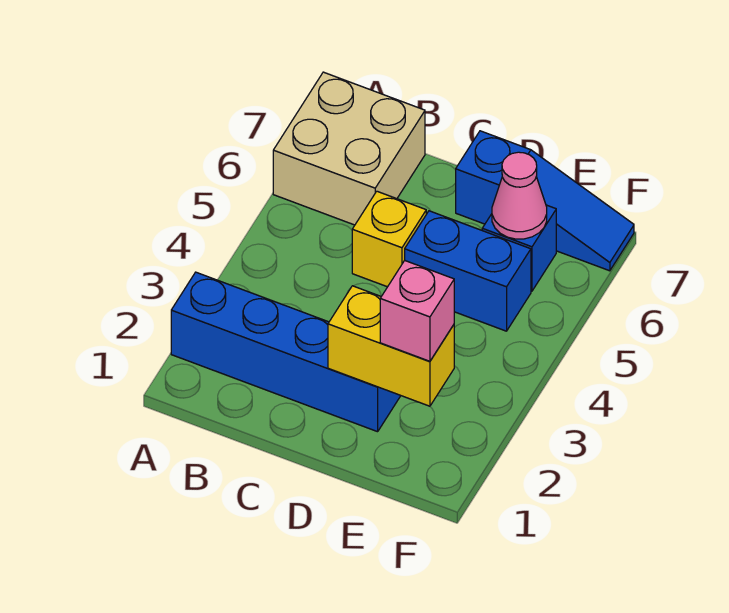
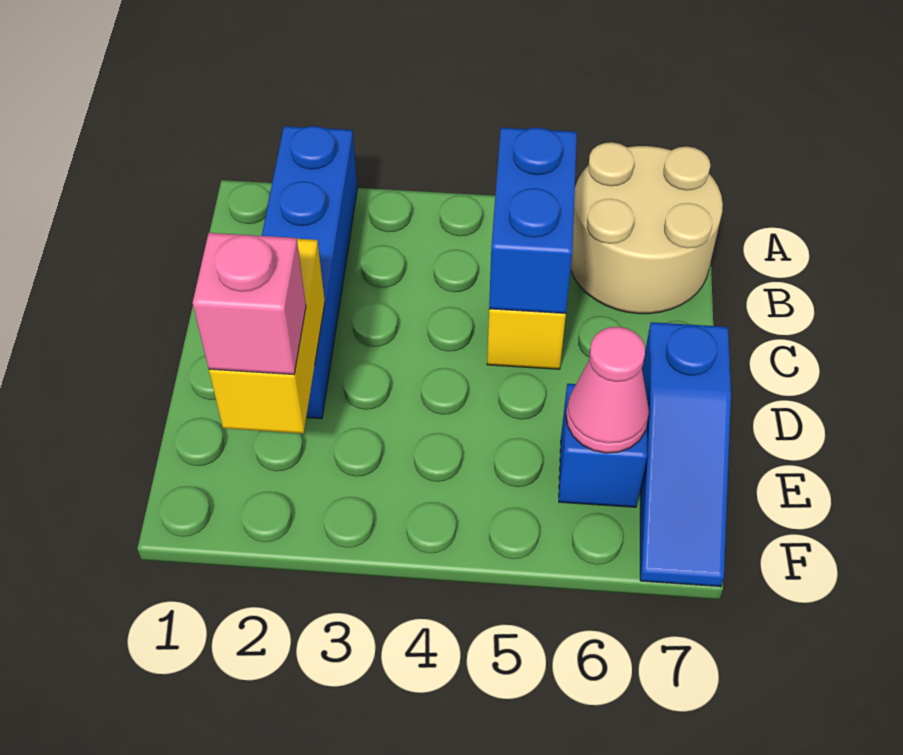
tan 2x2 brick [273,72,425,225] -> tan 2x2 round brick [571,142,723,314]
blue 1x2 brick [405,211,531,331] -> blue 1x2 brick moved to [489,128,577,313]

